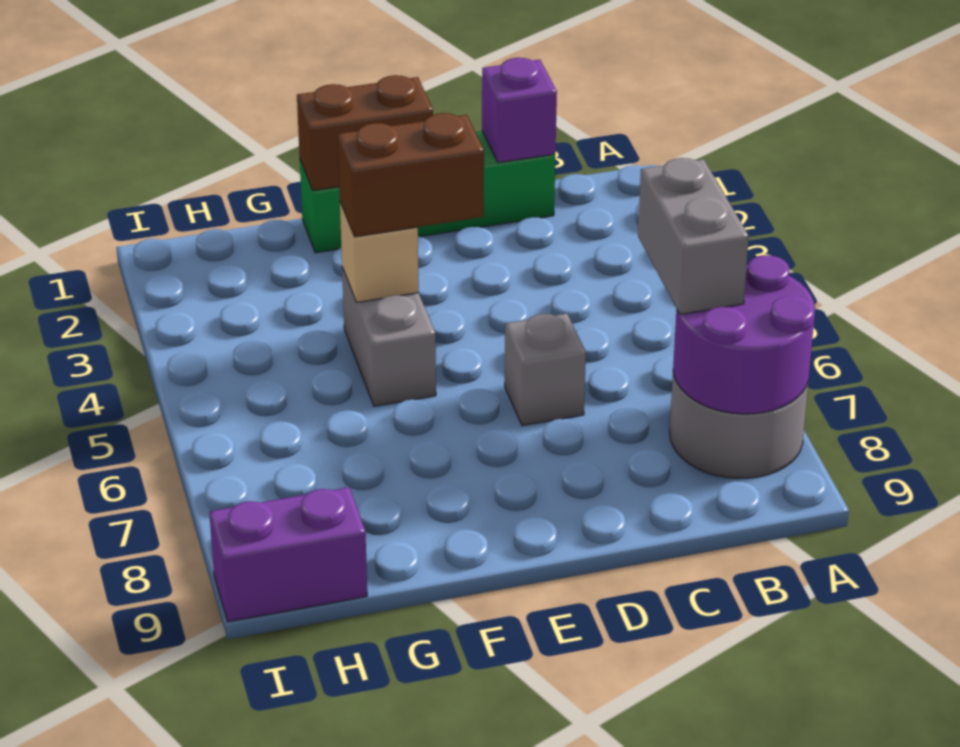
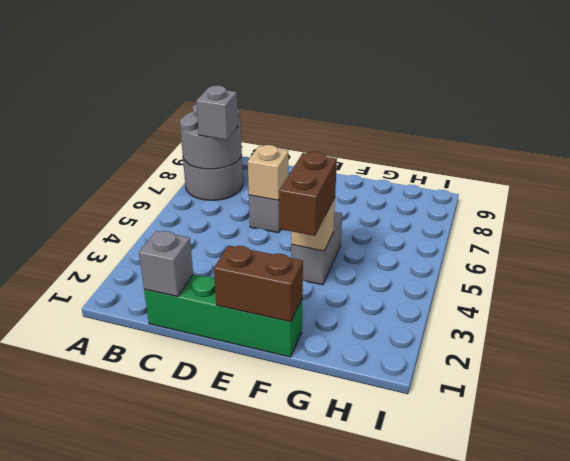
purple 2x2 round brick [673,255,815,414] -> grey 2x2 round brick [180,104,242,169]
grey 1x2 brick [638,158,749,314] -> grey 1x1 brick [196,86,238,140]
purple 1x1 brick [482,58,557,163] -> grey 1x1 brick [139,231,193,297]
none -> tan 1x1 brick [248,145,288,200]
brown 1x2 brick [338,113,484,237] -> brown 1x2 brick turned to [279,152,337,236]
purple 1x2 brick [209,487,367,622] -> none

